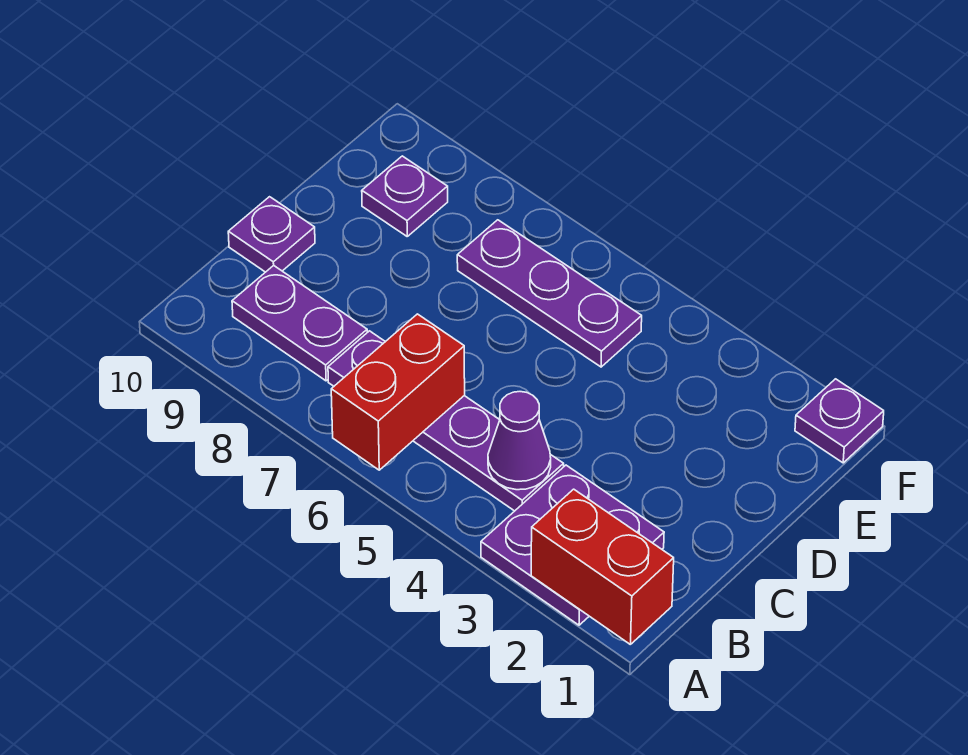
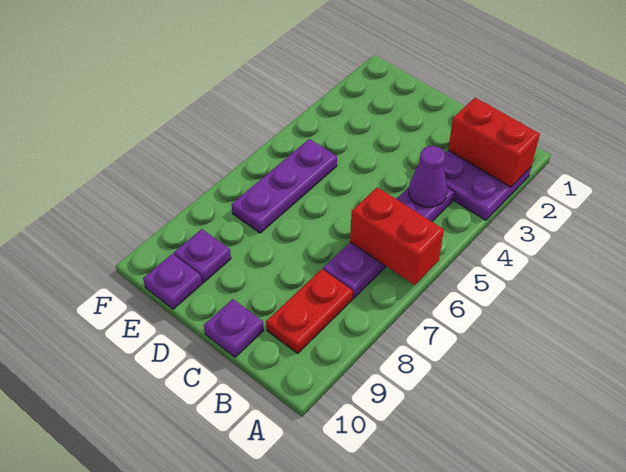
red 1x2 brick [531,489,674,645] -> red 1x2 brick turned to [448,98,540,187]
purple 1x2 plate [232,265,367,381] -> red 1x2 plate [266,269,353,353]
purple 1x1 plate [795,379,884,463] -> purple 1x1 plate moved to [143,254,202,309]

